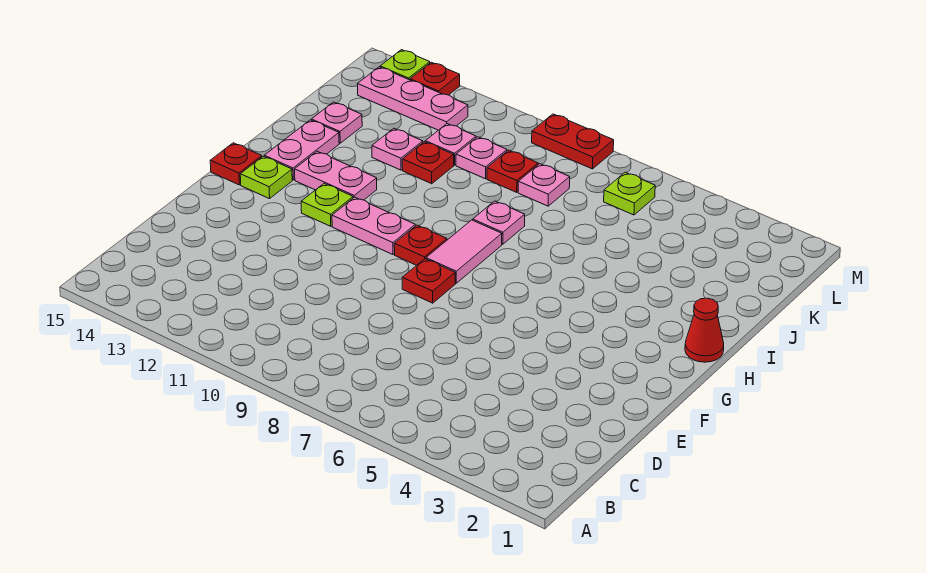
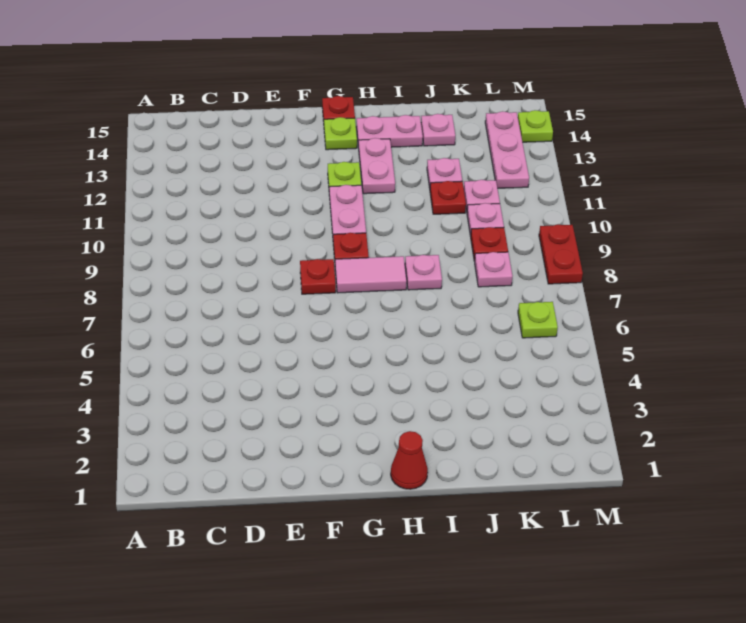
red 1x1 plate [410,62,460,95] -> none

